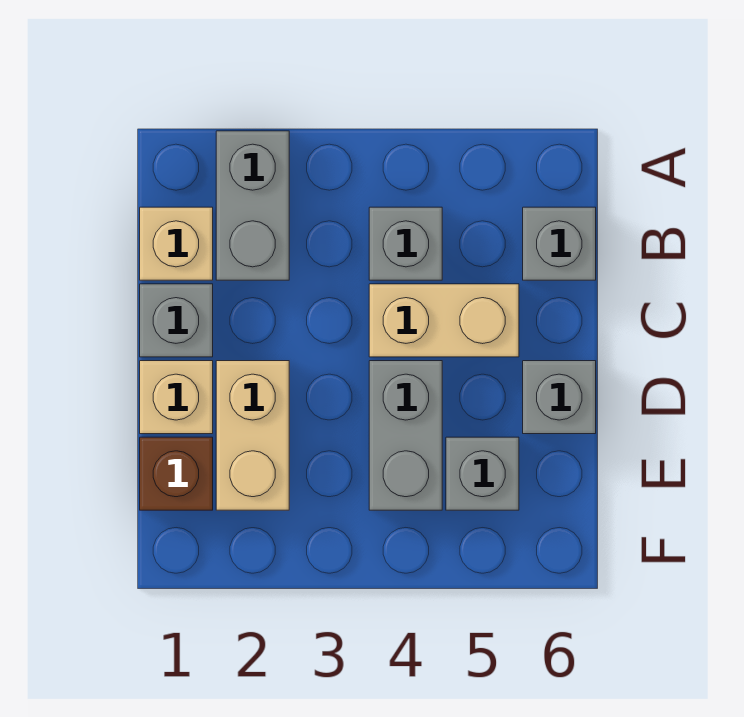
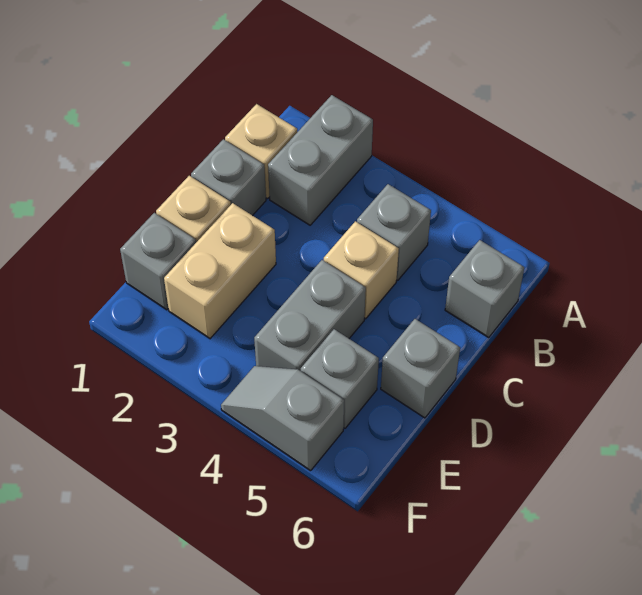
tan 1x2 brick [369,284,519,357] -> tan 1x1 brick [324,221,399,319]
brown 1x1 brick [140,437,213,510] -> grey 1x1 brick [120,213,196,310]
none -> grey 1x2 slope [221,366,344,471]

